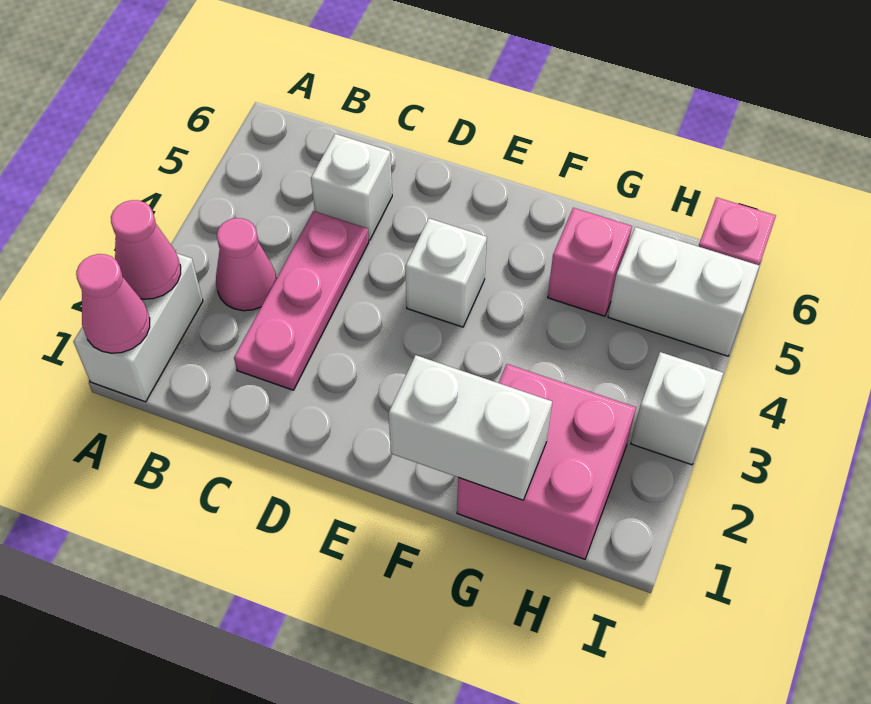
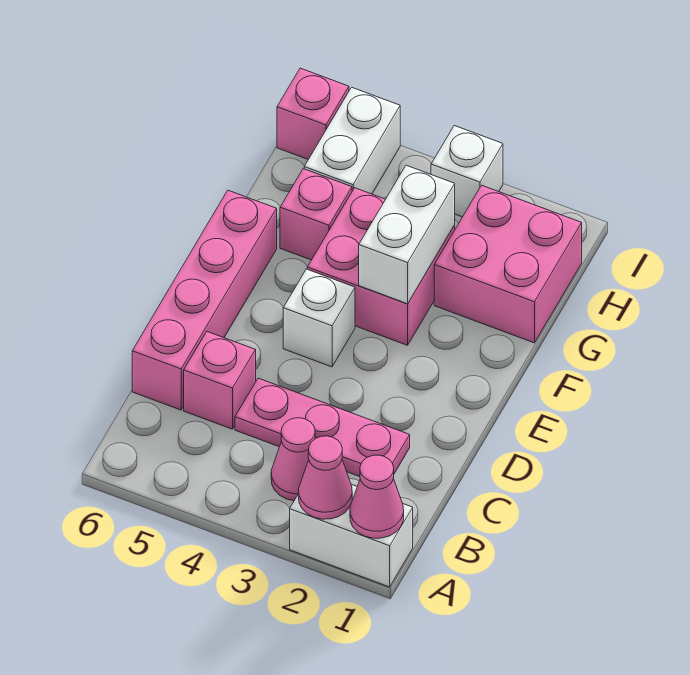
white 1x1 brick [311,134,392,240] -> pink 1x1 brick [184,332,256,429]
none -> pink 1x4 brick [132,190,277,410]
white 1x2 brick [389,355,552,500] -> white 1x2 brick moved to [359,165,455,304]
none -> pink 2x2 brick [307,188,455,345]

